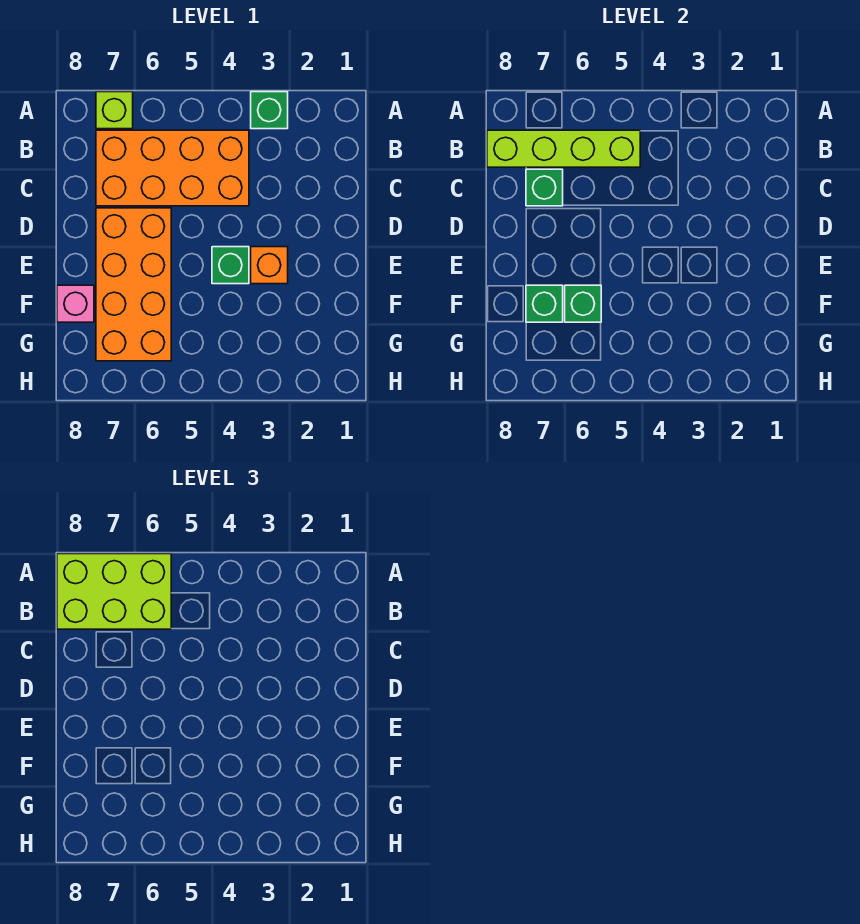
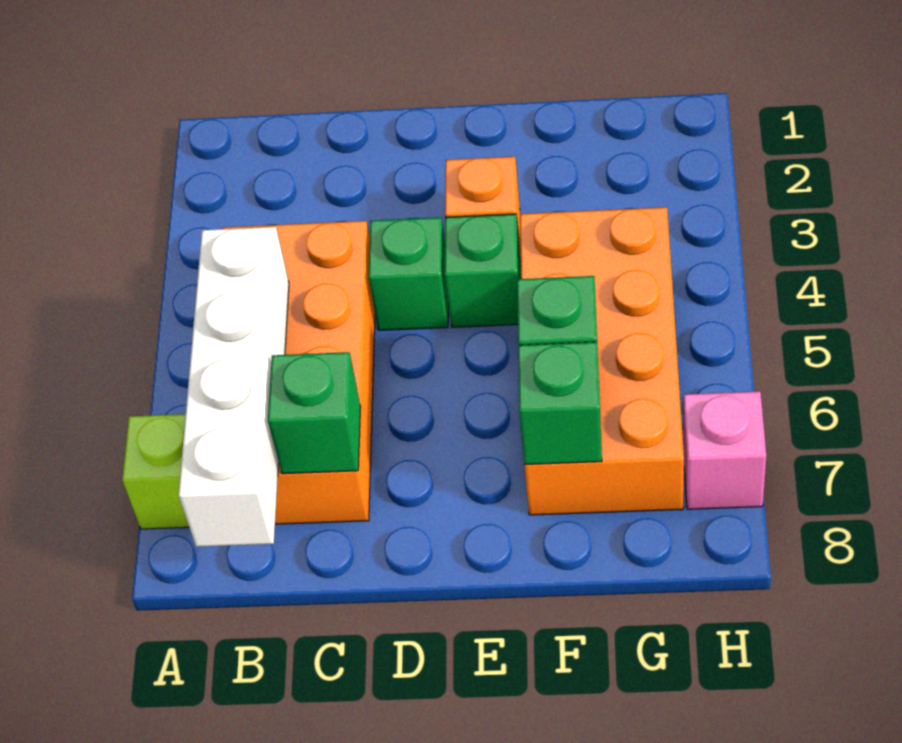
green 1x1 brick [251,92,288,129] -> green 1x1 brick moved to [369,218,448,330]
lime 2x3 brick [57,554,171,629] -> none
lime 1x4 brick [487,130,640,167] -> white 1x4 brick [179,227,289,547]
orange 2x4 brick [96,208,171,361] -> orange 2x4 brick turned to [520,207,684,515]
pink 1x1 brick [57,285,94,322] -> pink 1x1 brick moved to [683,391,766,509]

